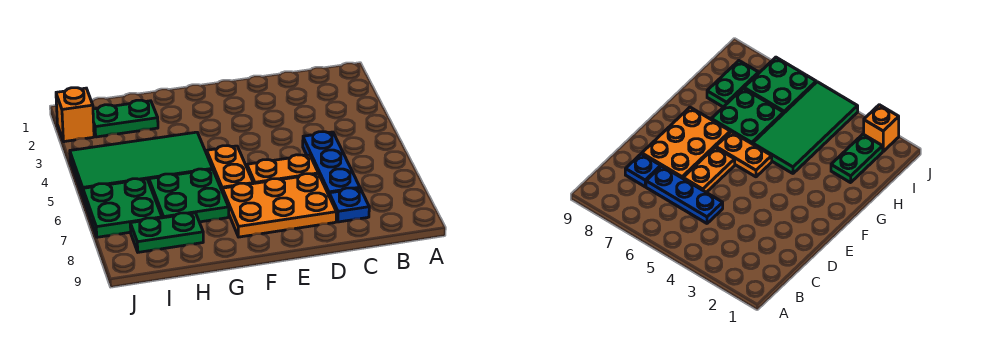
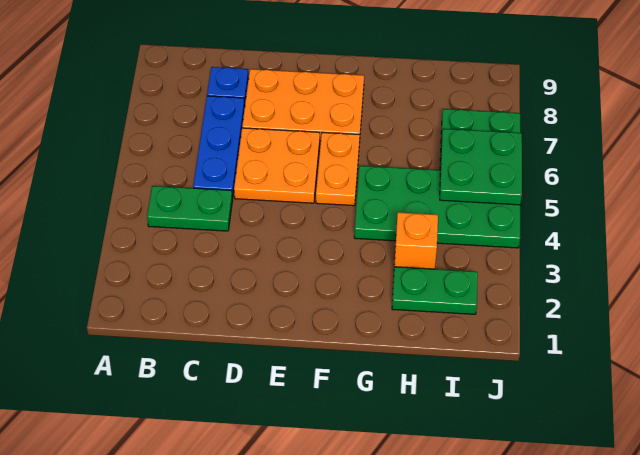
orange 1x2 plate [247,155,318,184] -> orange 2x2 plate [234,128,320,203]
green 2x4 tile [70,132,213,196] -> green 2x4 plate [354,166,520,248]
green 2x2 plate [149,169,229,222] -> green 2x2 plate moved to [440,129,522,205]
green 1x2 plate [130,213,203,252] -> green 1x2 plate moved to [147,186,233,231]
orange 1x1 brick [56,88,94,142] -> orange 1x1 brick moved to [394,212,438,269]

